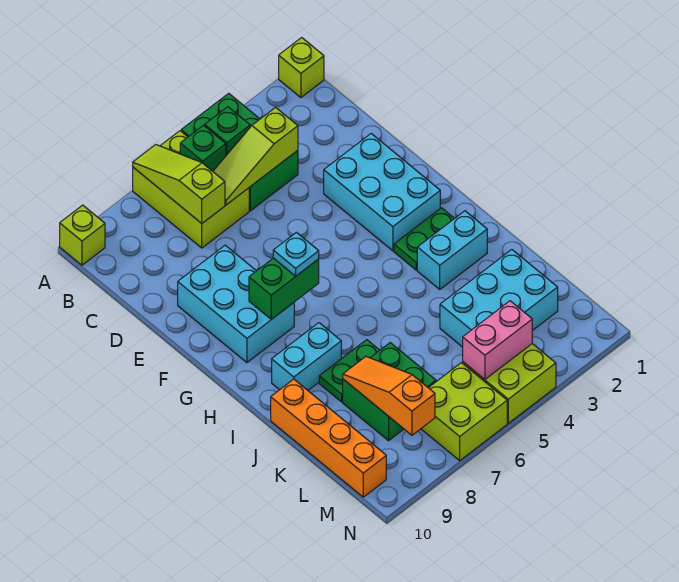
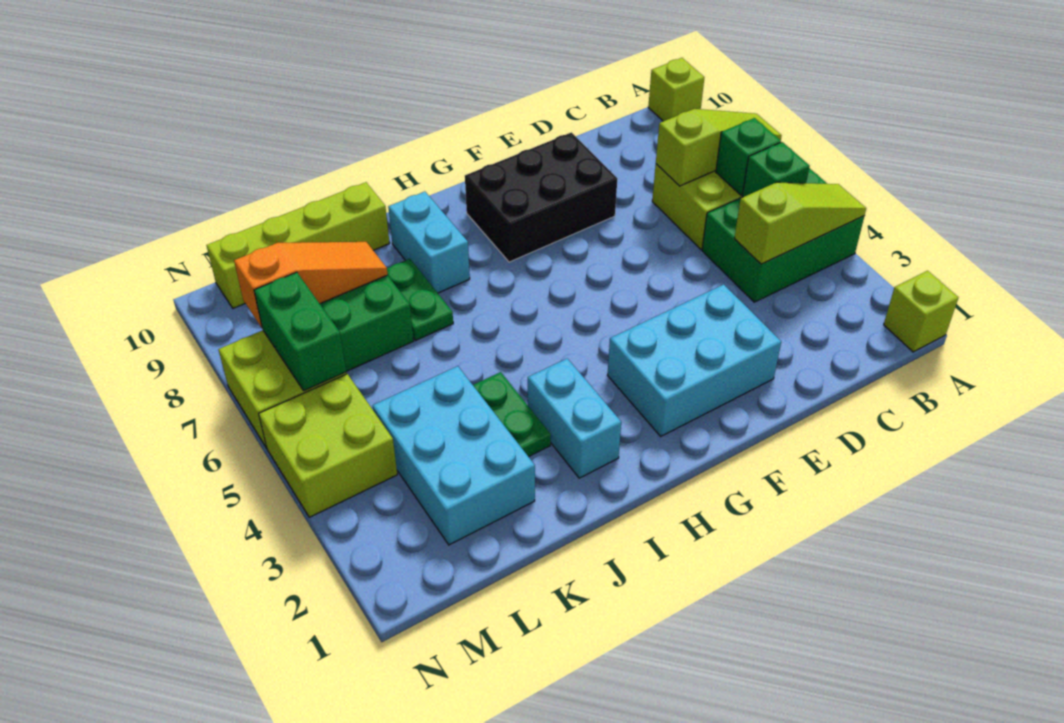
lime 1x3 slope [213,107,298,205] -> lime 1x3 slope turned to [734,182,866,264]
cyan 2x3 brick [178,245,294,363] -> black 2x3 brick [465,132,617,262]
green 1x2 brick [249,258,319,319] -> green 1x2 brick moved to [254,272,346,391]
cyan 1x1 plate [273,232,319,276] -> none
green 1x2 plate [394,208,455,270] -> green 1x2 plate moved to [473,372,551,457]
orange 1x4 brick [271,379,386,497] -> lime 1x4 brick [207,182,390,308]
pink 1x2 brick [463,301,532,379] -> none

